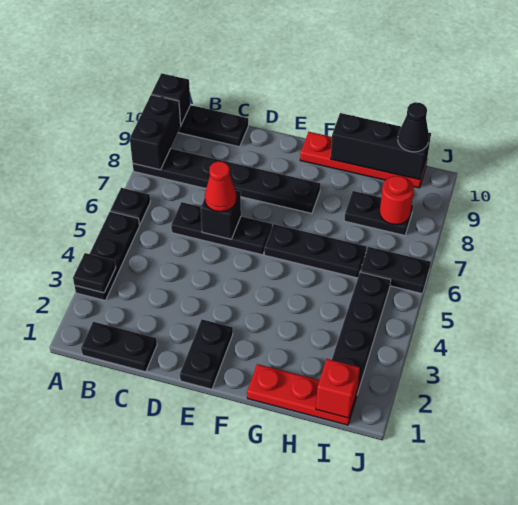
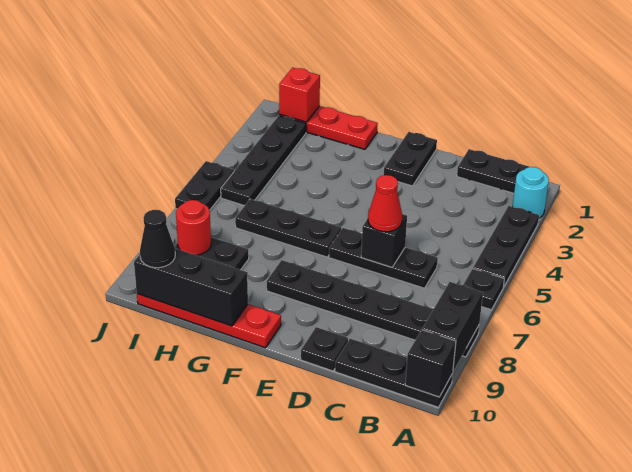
none -> cyan 1x1 round brick [513,167,549,218]
black 1x1 plate [73,253,116,293] -> black 1x1 plate moved to [301,327,348,371]
black 1x2 plate [360,247,431,293] -> black 1x2 plate turned to [175,161,234,210]

